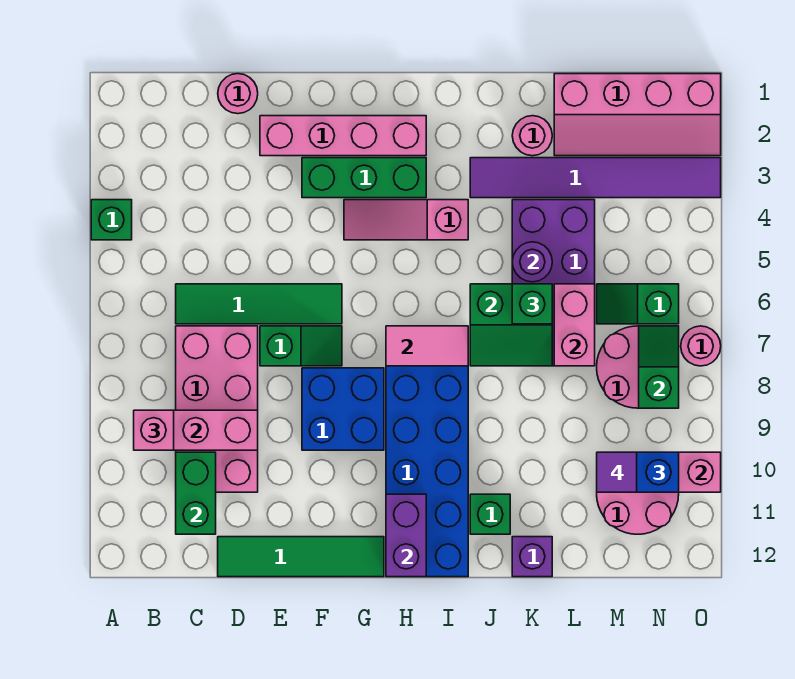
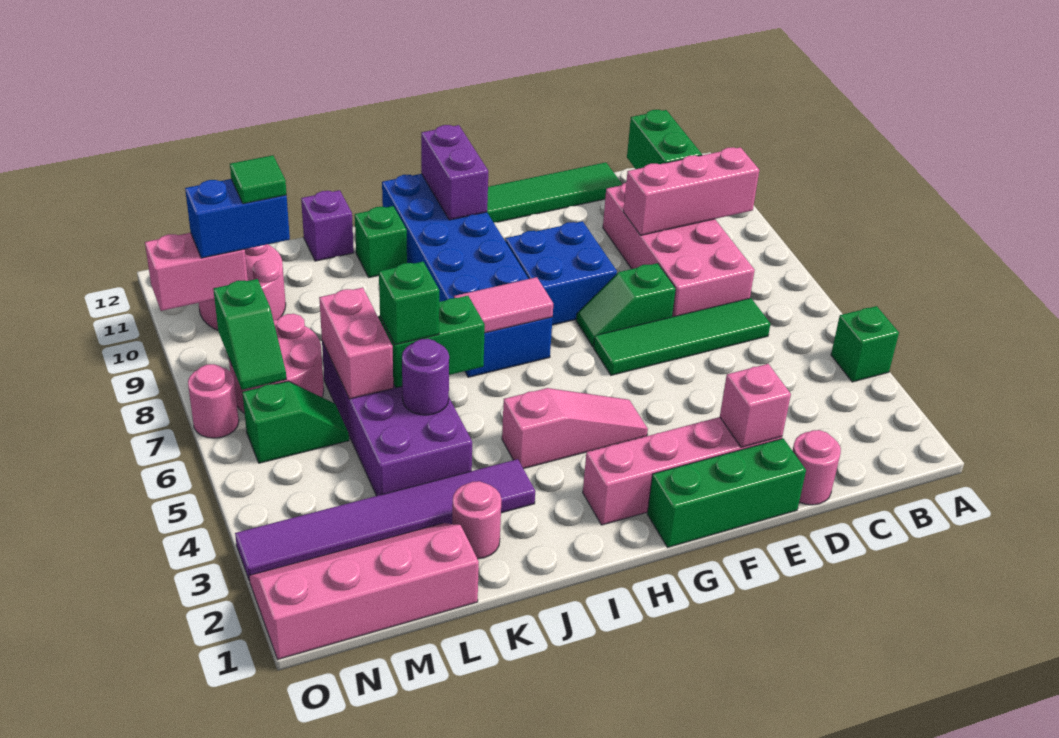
pink 1x1 brick [134,410,174,450] -> pink 1x1 brick moved to [720,364,791,447]
green 1x3 brick [302,158,426,198] -> green 1x3 brick moved to [647,439,806,547]
purple 1x1 tile [597,452,637,492] -> green 1x1 tile [230,155,287,204]

